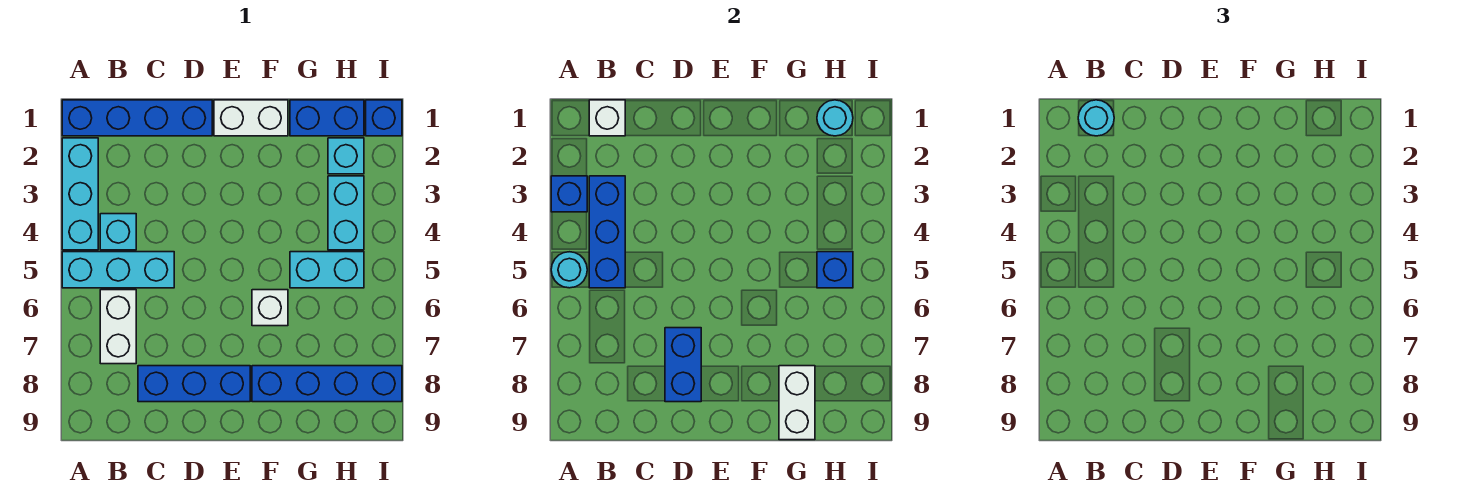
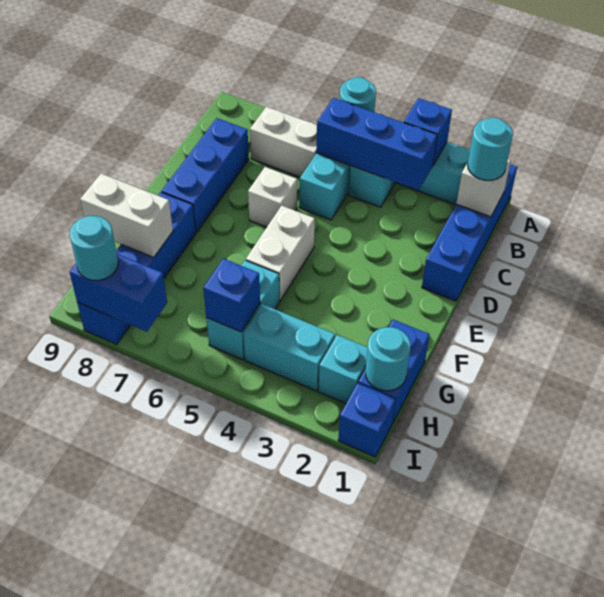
blue 1x2 brick [665,328,701,402] -> blue 1x2 brick moved to [70,254,167,332]
white 1x2 brick [214,100,288,136] -> white 1x2 brick moved to [246,206,315,301]
white 1x1 brick [252,290,288,326] -> white 1x1 brick moved to [248,167,297,227]
none -> cyan 1x1 round brick [70,216,118,280]

